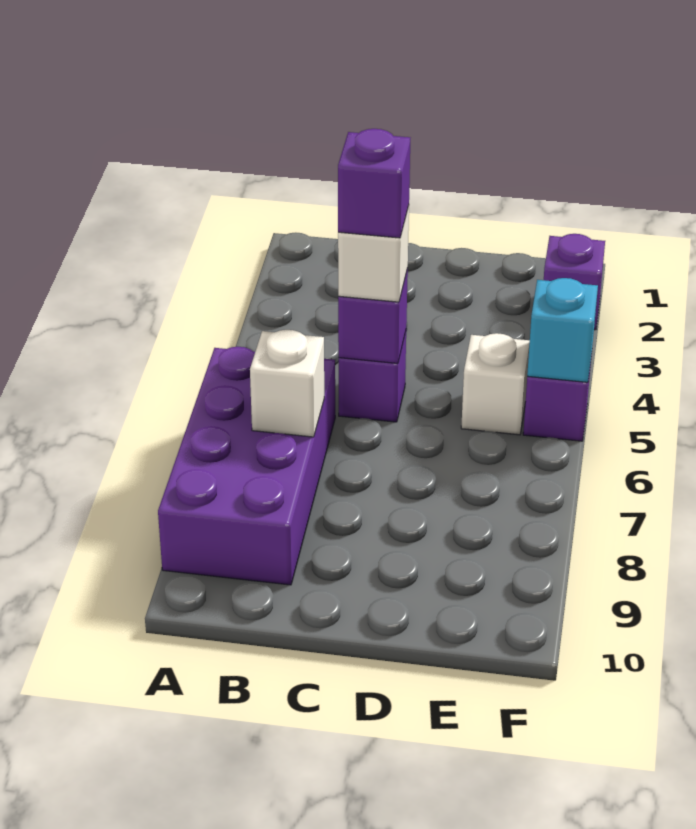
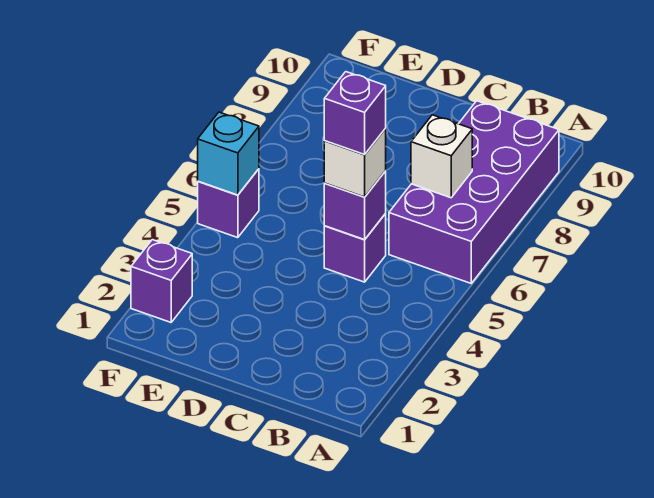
white 1x1 brick [461,333,530,435] -> none

